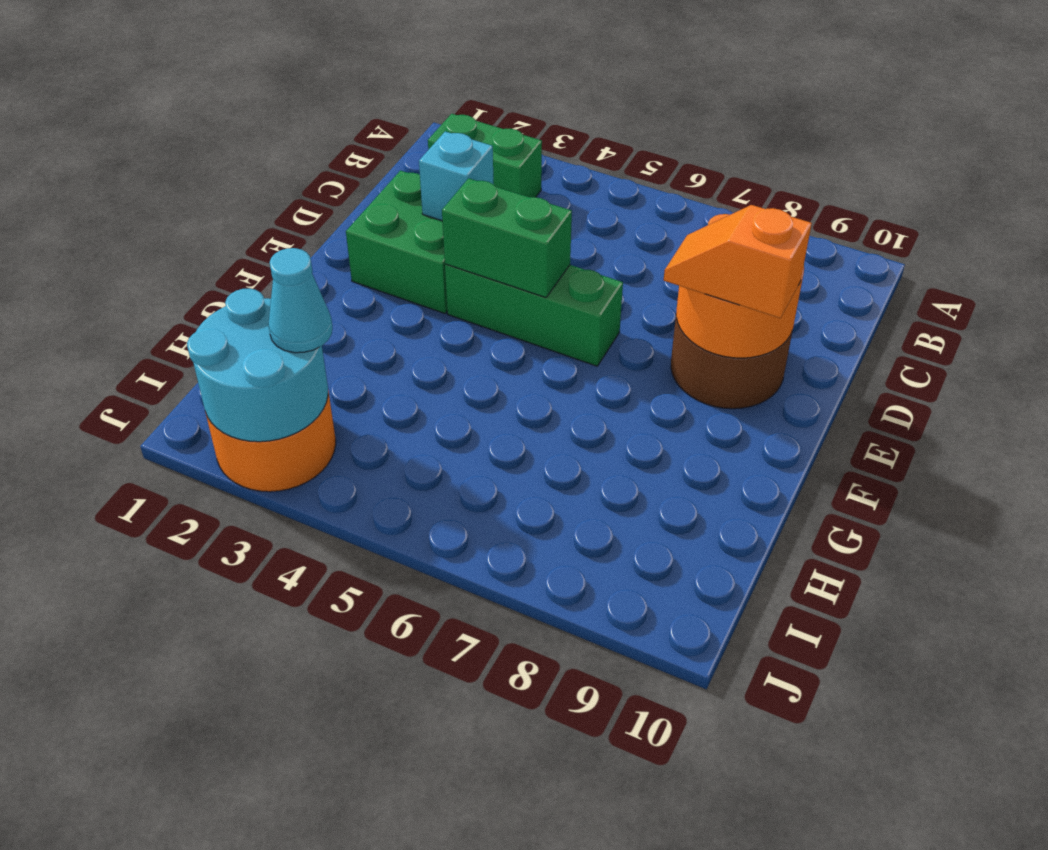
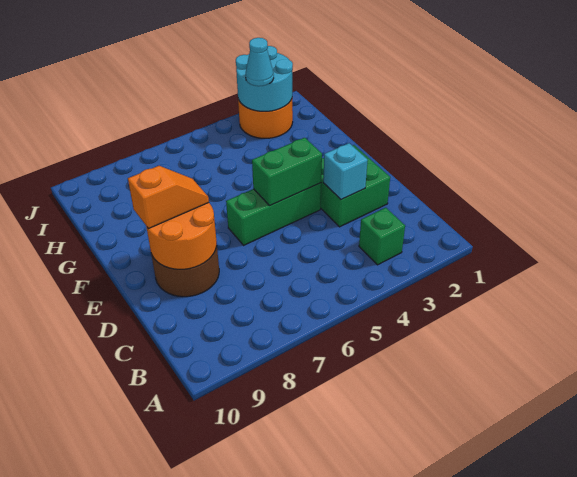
green 1x2 brick [428,114,542,197] -> green 1x1 brick [359,208,405,265]

